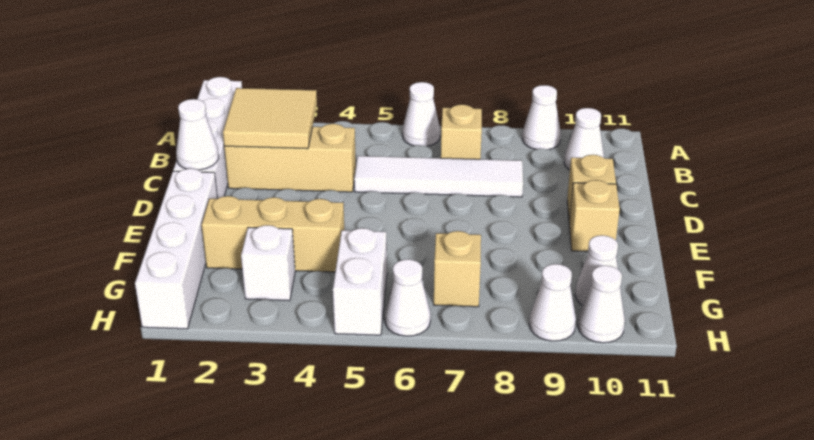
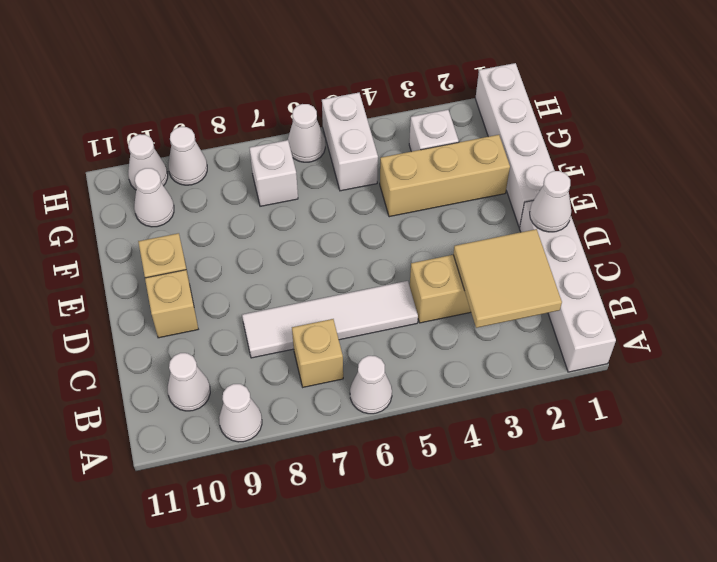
tan 1x1 brick [434,231,481,307] -> white 1x1 brick [250,140,298,206]

